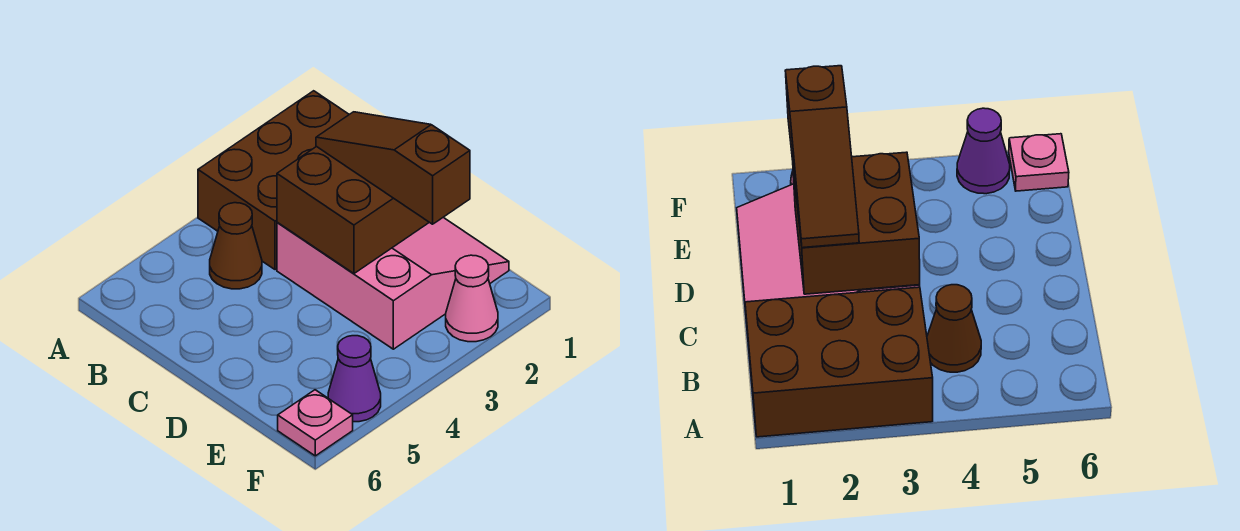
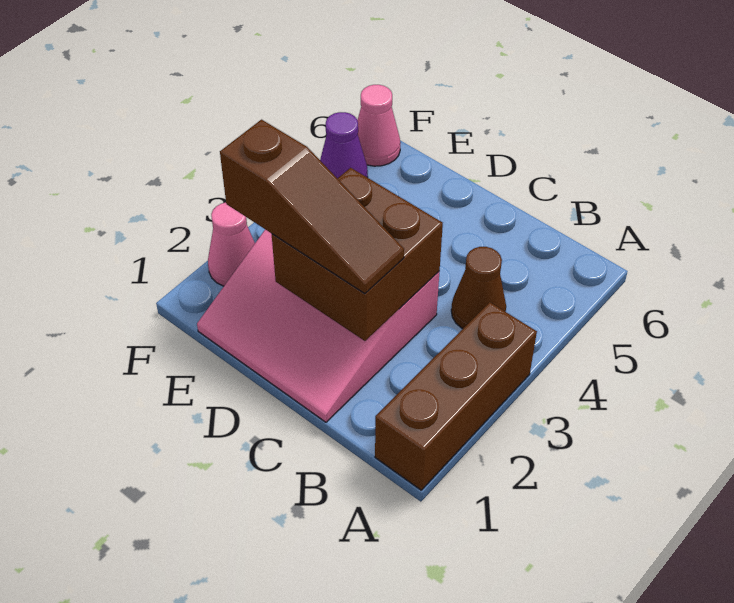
brown 2x3 brick [198,91,349,270] -> brown 1x3 brick [375,302,537,490]
pink 1x1 plate [278,390,353,456] -> pink 1x1 cone [357,85,400,166]

